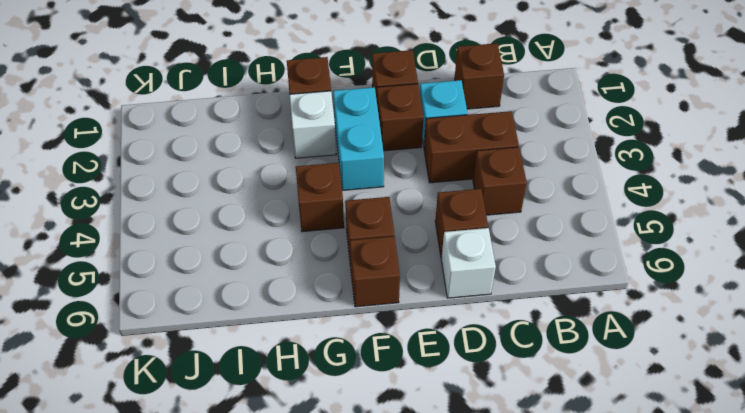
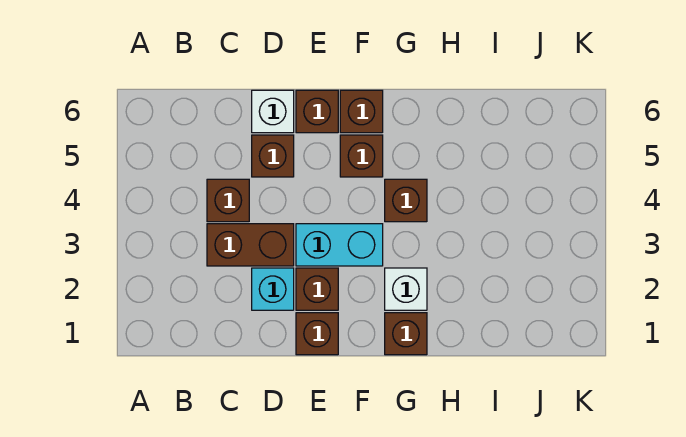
brown 1x1 brick [455,43,504,109] -> brown 1x1 brick moved to [296,90,338,133]
cyan 1x2 brick [333,87,384,190] -> cyan 1x2 brick turned to [296,224,383,266]

